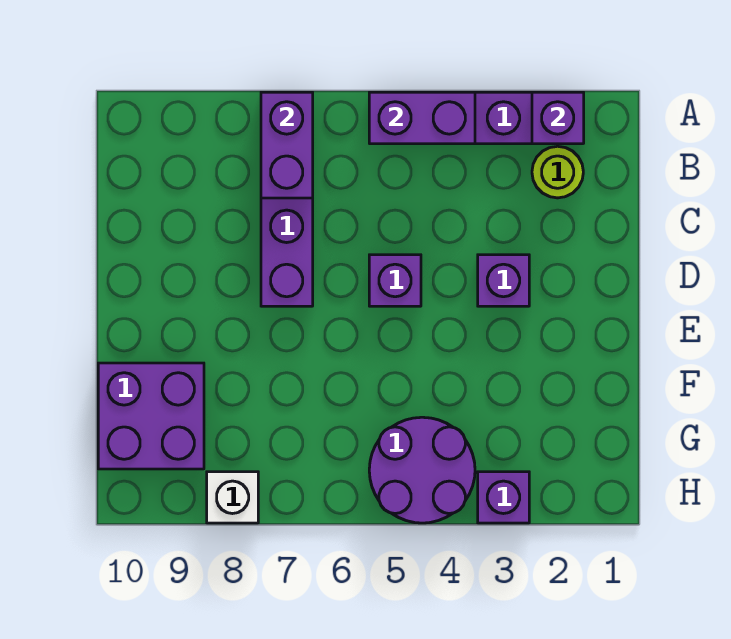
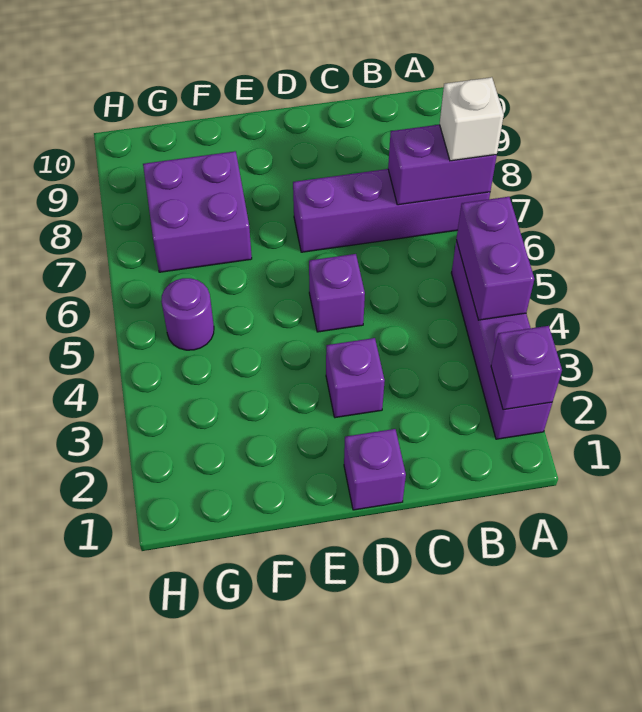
lime 1x1 round brick [532,146,583,198] -> none
purple 2x2 brick [98,363,204,469] -> purple 2x2 brick moved to [143,151,252,272]
purple 2x2 round brick [369,417,475,523] -> purple 1x1 round brick [161,278,214,350]
purple 1x1 brick [478,472,529,523] -> purple 1x1 brick moved to [344,429,406,510]
white 1x1 brick [207,472,258,523] -> white 1x1 brick moved to [439,77,504,161]

